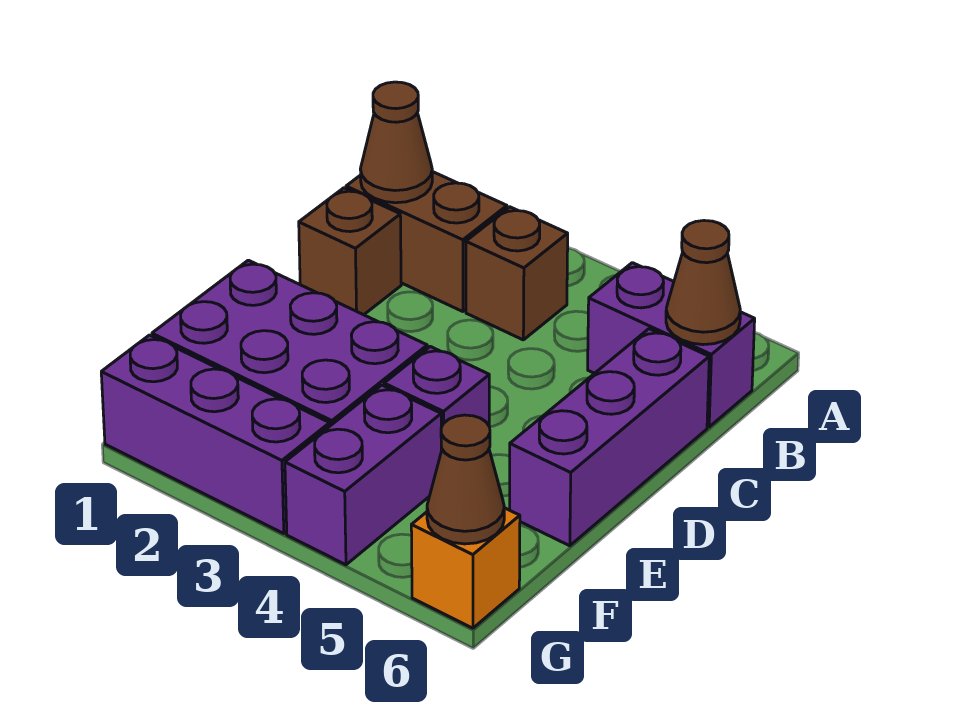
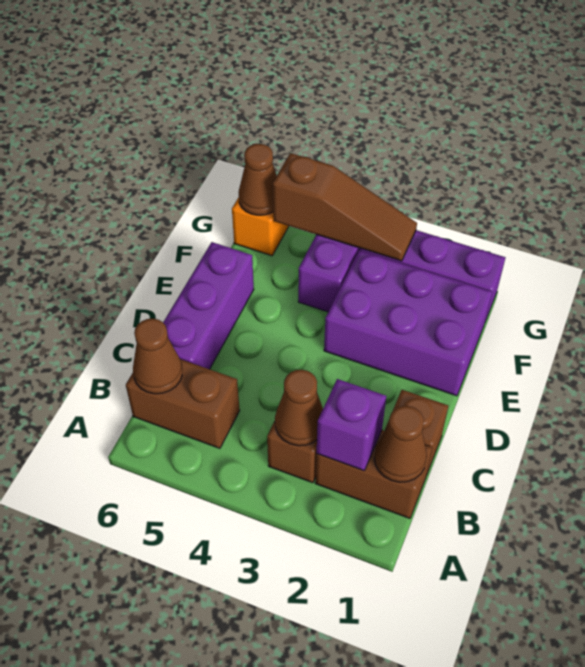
none -> brown 1x1 cone [275,370,323,446]
purple 1x2 brick [588,263,755,427] -> brown 1x2 brick [126,359,240,448]
purple 1x1 brick [384,347,489,451] -> purple 1x1 brick moved to [317,379,386,471]
none -> brown 1x3 slope [273,153,417,261]

